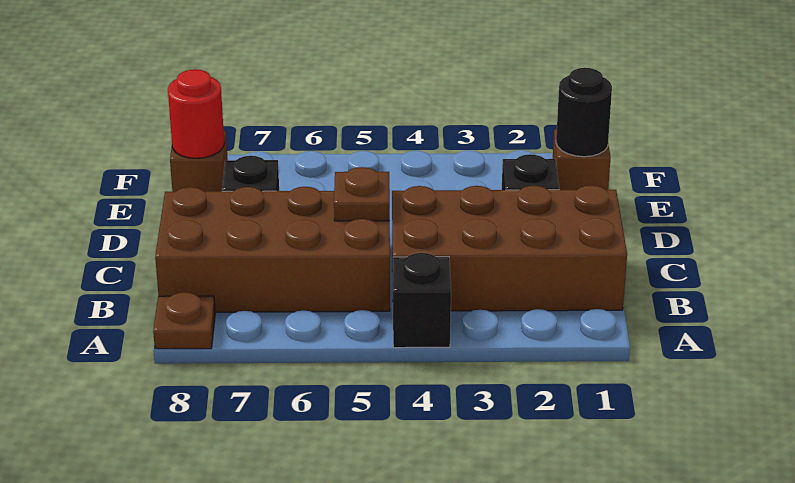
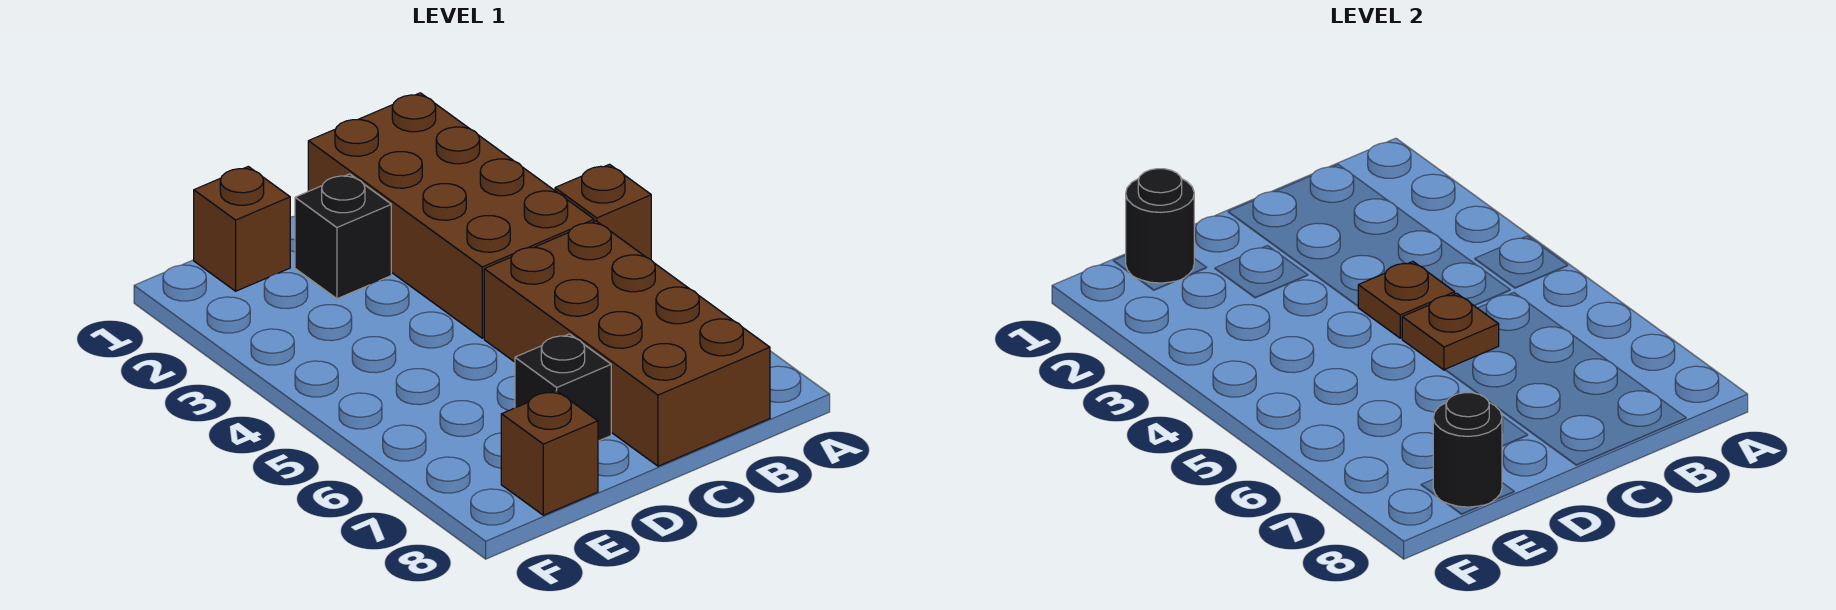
black 1x1 brick [393,253,451,348] -> brown 1x1 brick [555,164,651,259]
brown 1x1 plate [153,292,215,349] -> brown 1x1 plate moved to [1358,261,1455,338]
red 1x1 round brick [168,69,224,158] -> black 1x1 round brick [1433,393,1502,507]

